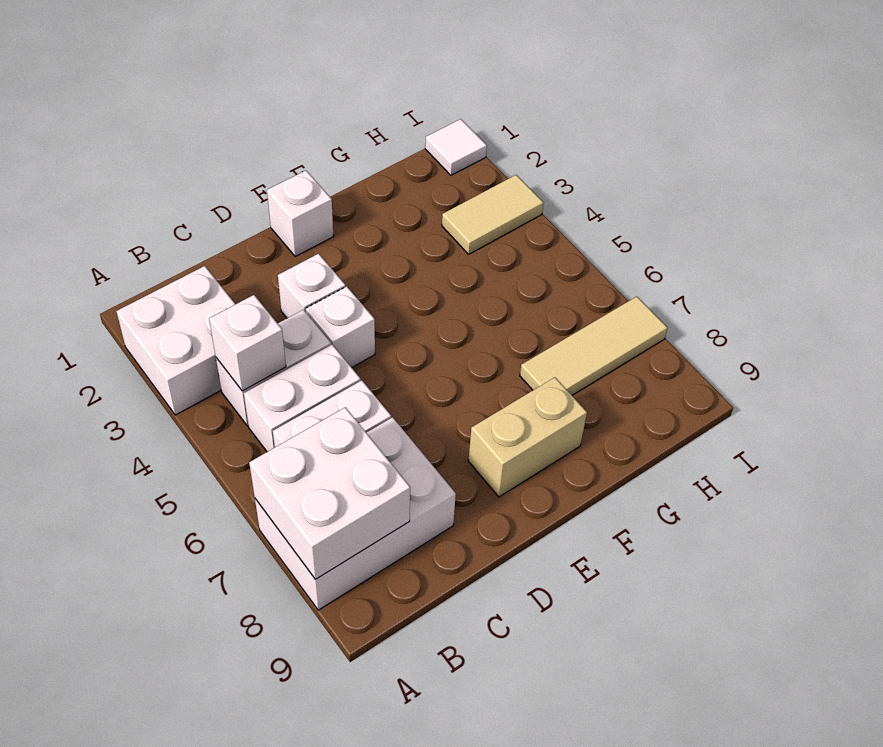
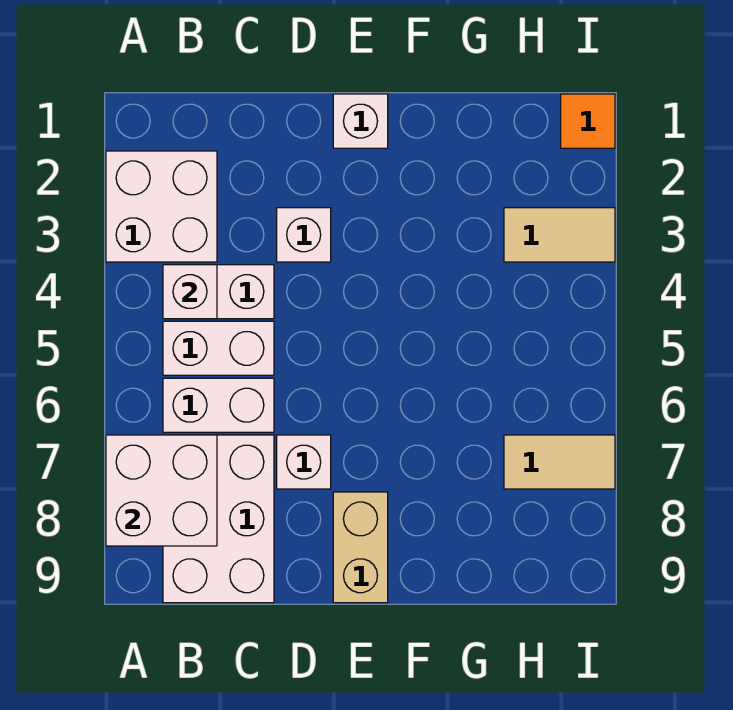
white 2x3 brick [255,417,456,610] -> white 2x3 brick turned to [163,435,274,603]
white 1x1 brick [306,286,375,368] -> white 1x1 brick moved to [277,435,331,489]
tan 1x2 brick [468,377,587,497] -> tan 1x2 brick turned to [333,492,388,603]
tan 1x3 tile [520,297,668,395] -> tan 1x2 tile [504,435,615,489]
white 1x1 tile [425,119,487,175] -> orange 1x1 tile [561,94,615,148]

